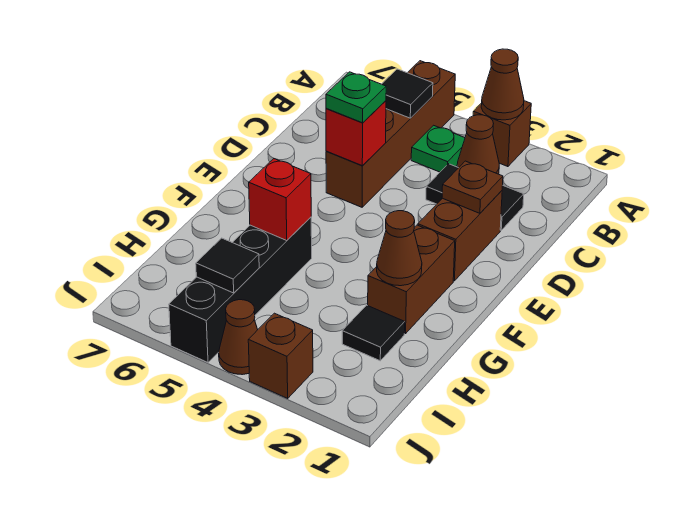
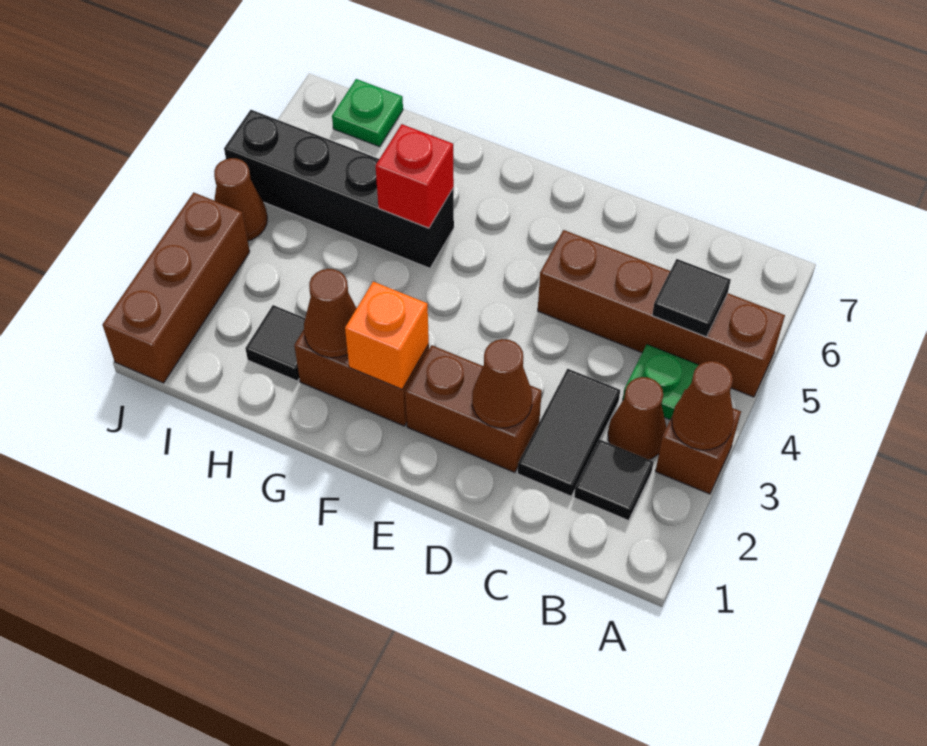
brown 1x1 plate [442,161,503,213] -> brown 1x1 cone [472,339,532,428]
red 1x1 brick [326,101,386,165] -> none
green 1x1 plate [326,72,386,123] -> green 1x1 plate moved to [332,79,403,147]
none -> orange 1x1 brick [345,282,429,389]
black 1x1 tile [196,238,259,293] -> black 1x1 tile moved to [574,439,653,520]
brown 1x1 brick [248,313,313,398] -> brown 1x3 brick [103,192,250,383]

